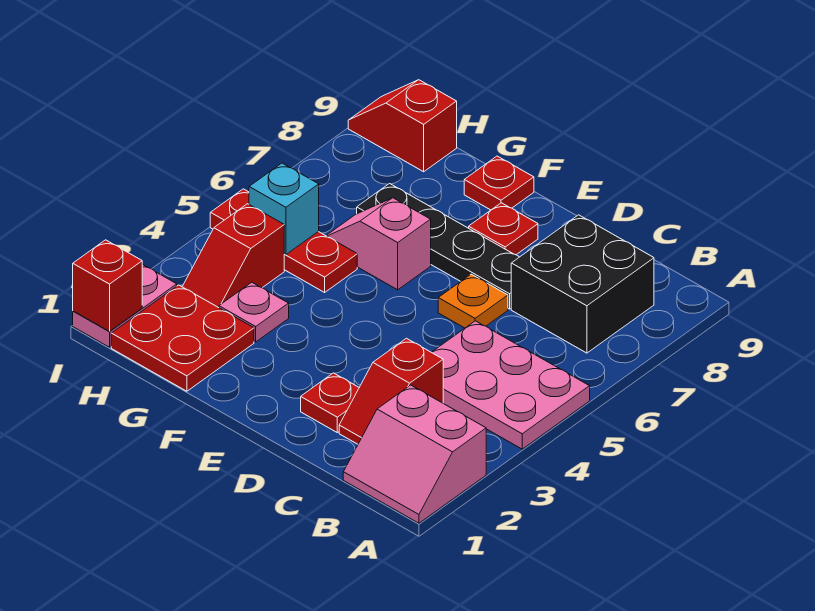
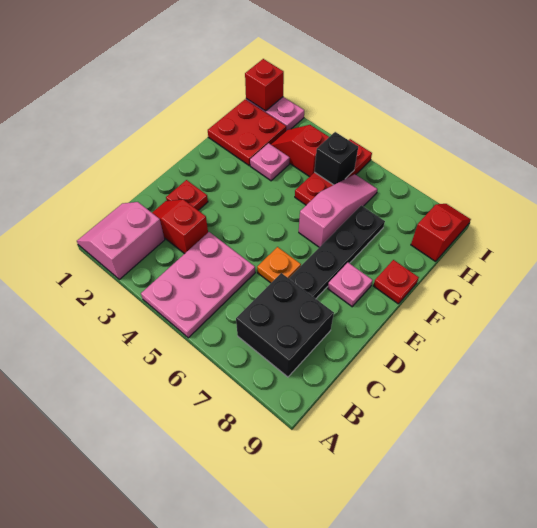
red 1x1 plate [469,203,538,255] -> pink 1x1 plate [328,263,373,307]
pink 1x2 slope [326,198,431,290] -> pink 1x3 slope [299,174,378,247]
cyan 1x1 brick [249,163,319,255] -> black 1x1 brick [314,132,358,185]

